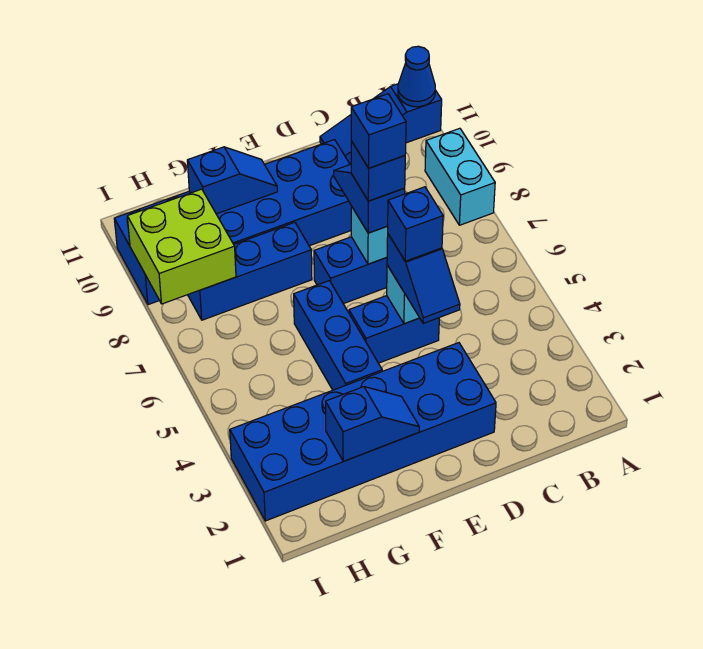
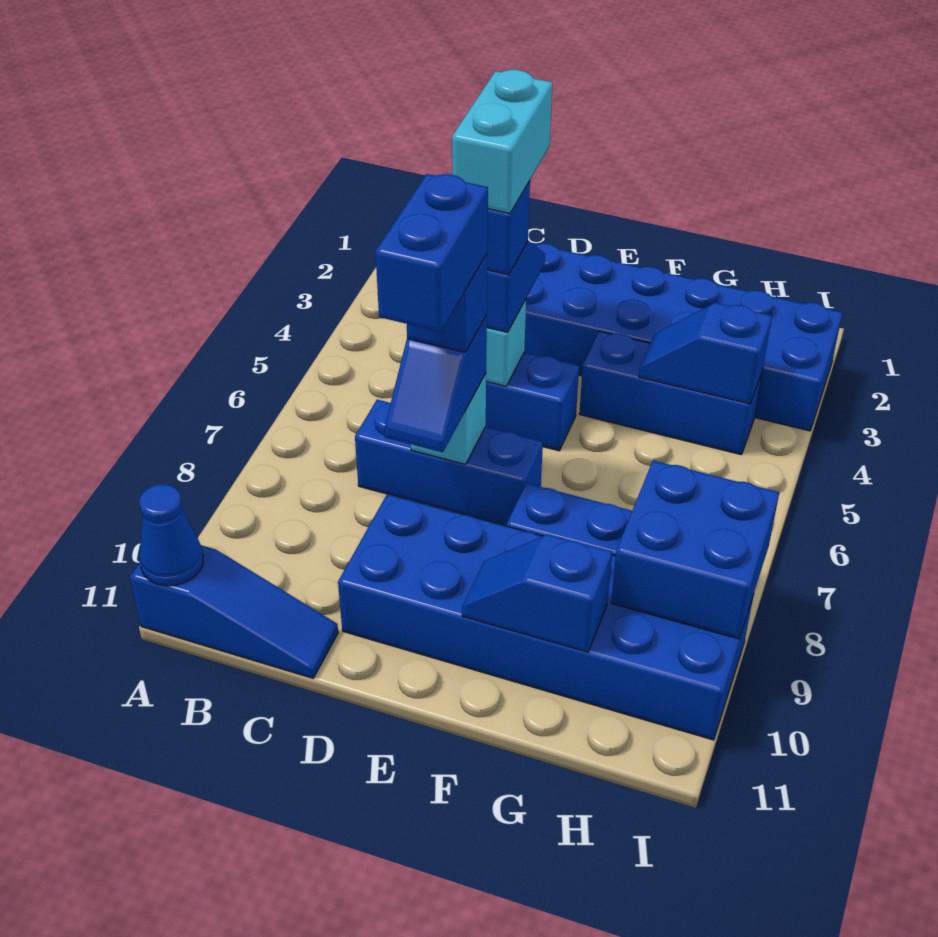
cyan 1x2 brick [425,128,495,225] -> cyan 1x2 brick moved to [452,70,552,213]
blue 1x1 brick [351,94,406,168] -> blue 1x2 brick [376,174,488,332]
blue 1x2 slope [326,387,419,461] -> blue 1x2 slope moved to [639,303,772,404]
blue 1x3 brick [294,281,382,390] -> blue 1x3 brick turned to [579,331,763,455]
lime 2x2 brick [127,189,236,304] -> blue 2x2 brick [611,460,779,639]

